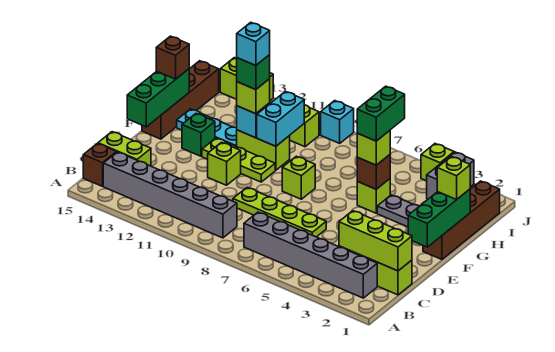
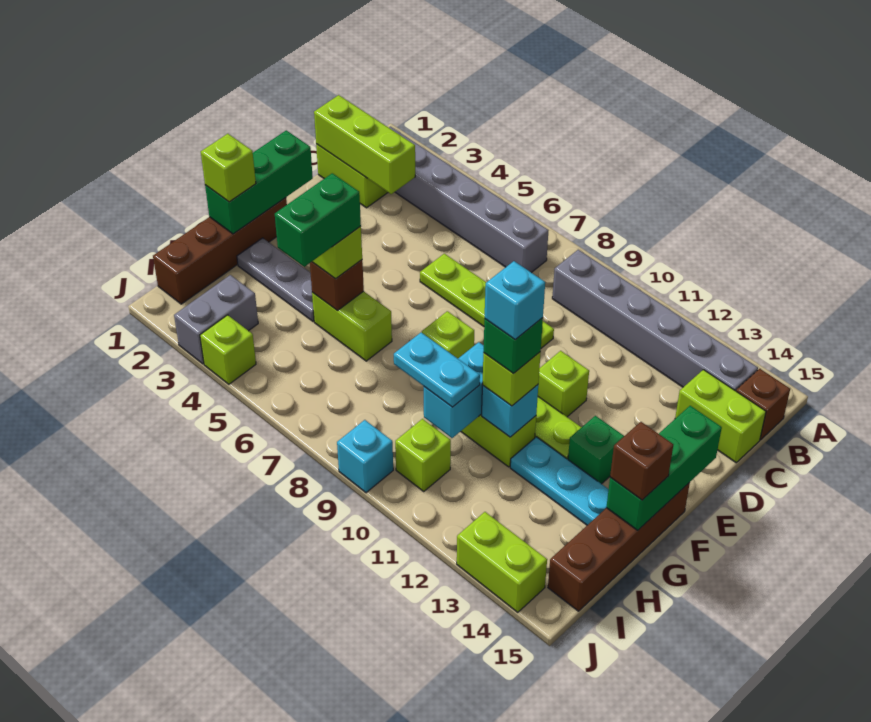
lime 1x1 brick [357,179,390,213] -> lime 1x2 brick [312,291,392,361]
none -> cyan 1x2 plate [394,332,480,407]

